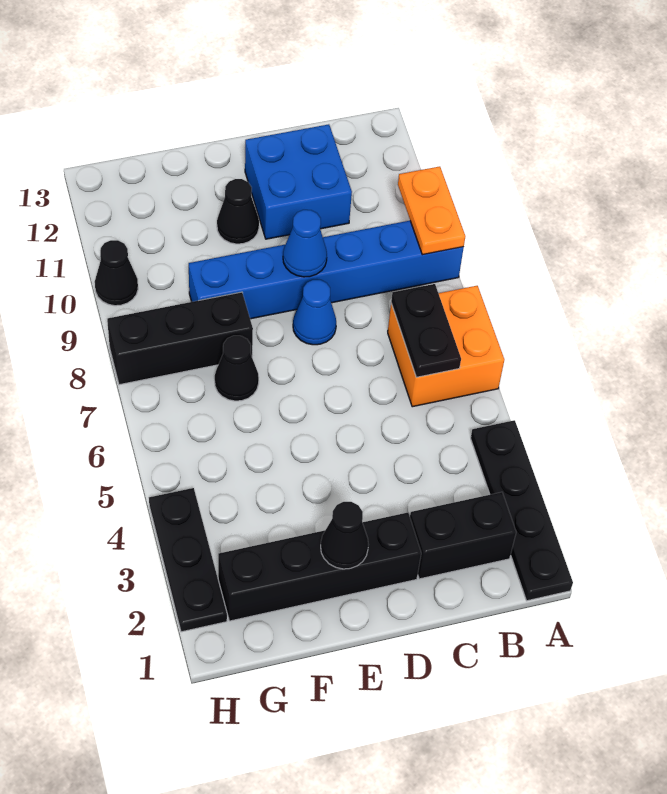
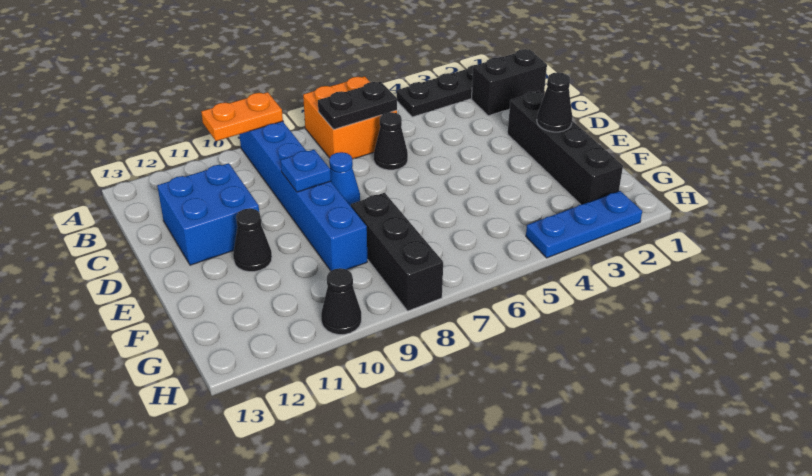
black 1x2 brick [410,492,516,579] -> black 1x2 brick turned to [471,49,547,116]
blue 1x1 cone [283,210,327,277] -> blue 1x1 plate [281,149,331,192]
black 1x1 cone [215,336,259,401] -> black 1x1 cone moved to [374,112,408,170]
black 1x3 plate [149,488,227,632] -> blue 1x3 plate [526,191,642,258]

